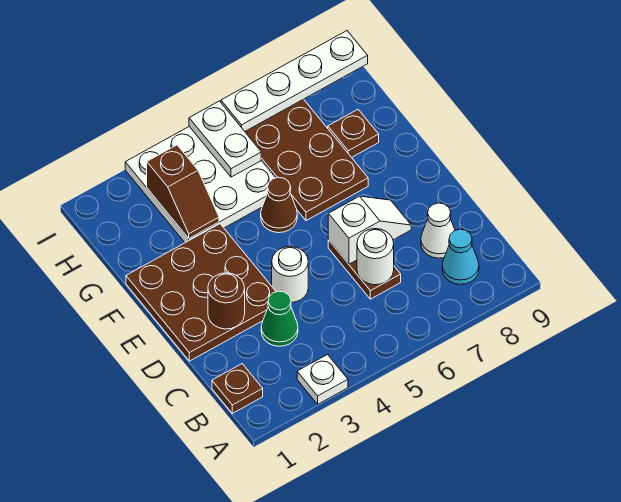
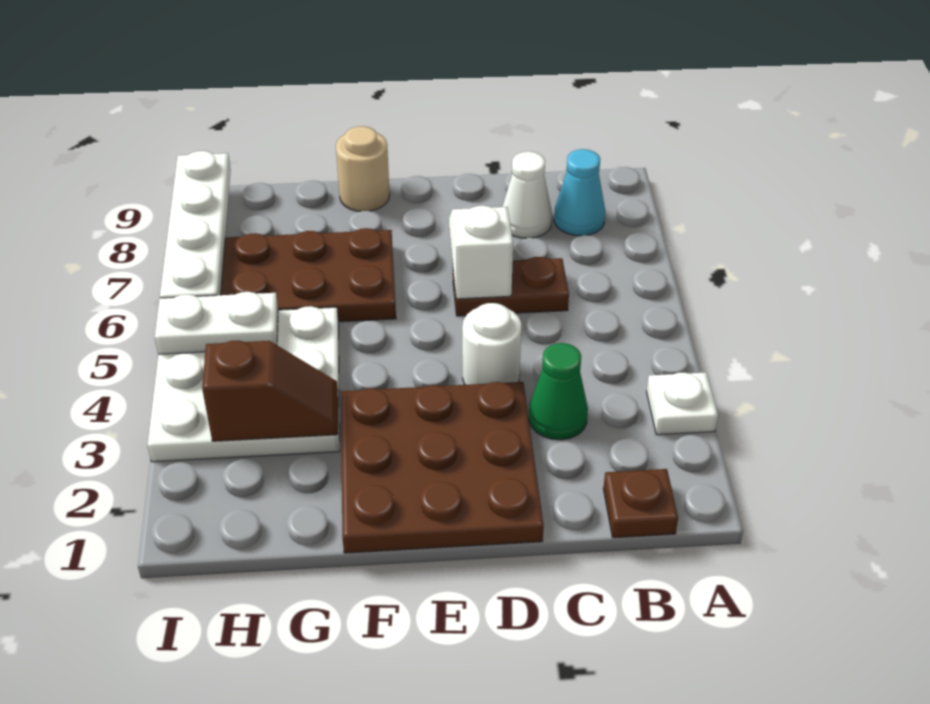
white 1x1 round brick [357,229,394,285] -> none
brown 1x1 round brick [208,273,245,329] -> none
brown 1x1 cone [261,177,297,233] -> none
none -> tan 1x1 round brick [336,126,390,211]
brown 1x1 plate [328,110,379,157] -> none

